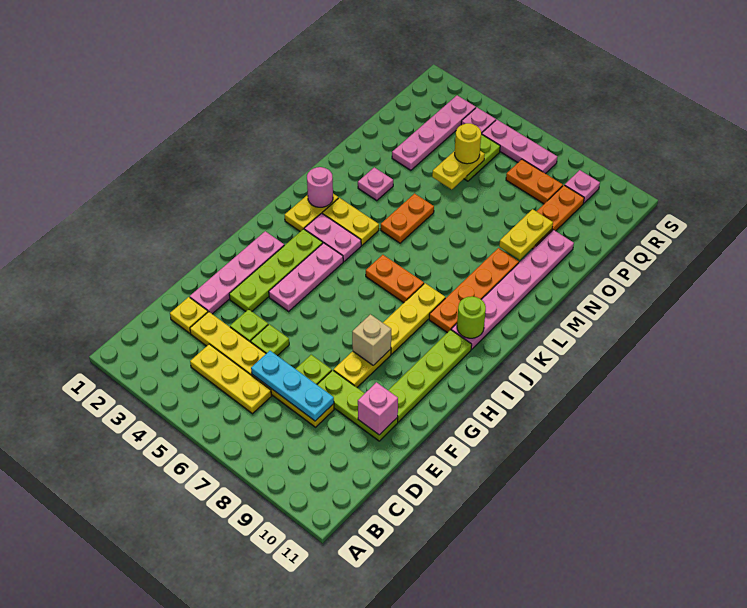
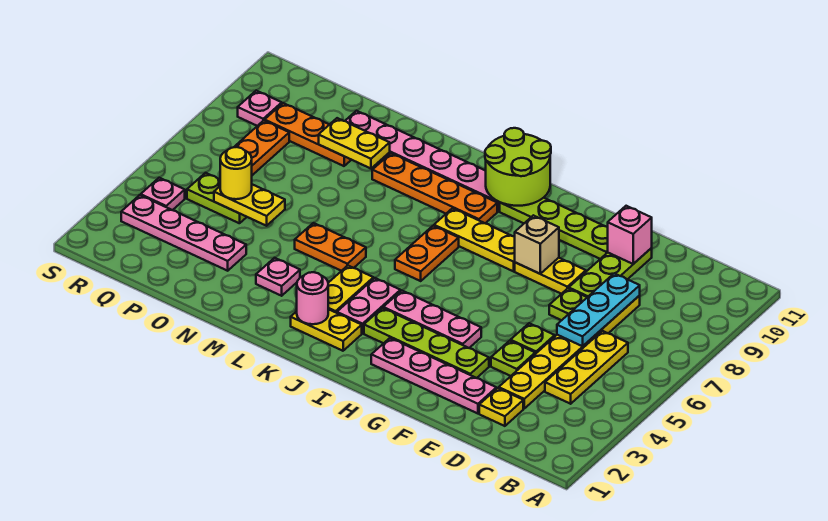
lime 1x1 round brick [457,296,486,338] -> lime 2x2 round brick [485,128,551,206]
pink 1x3 plate [482,120,557,174] -> none

